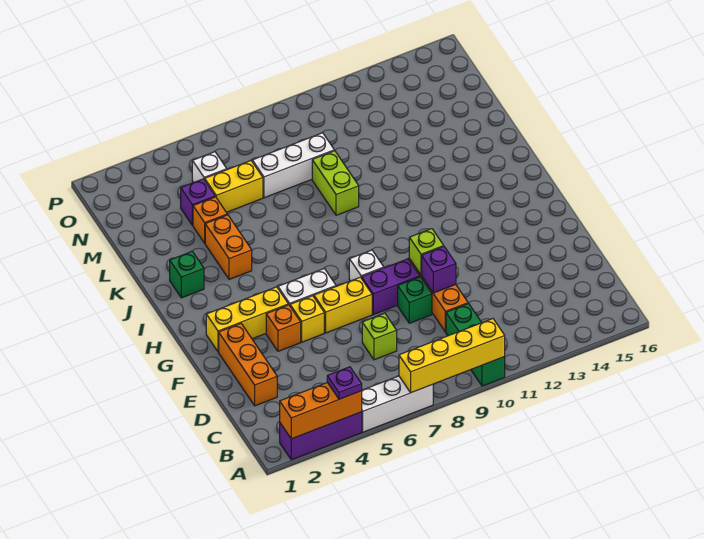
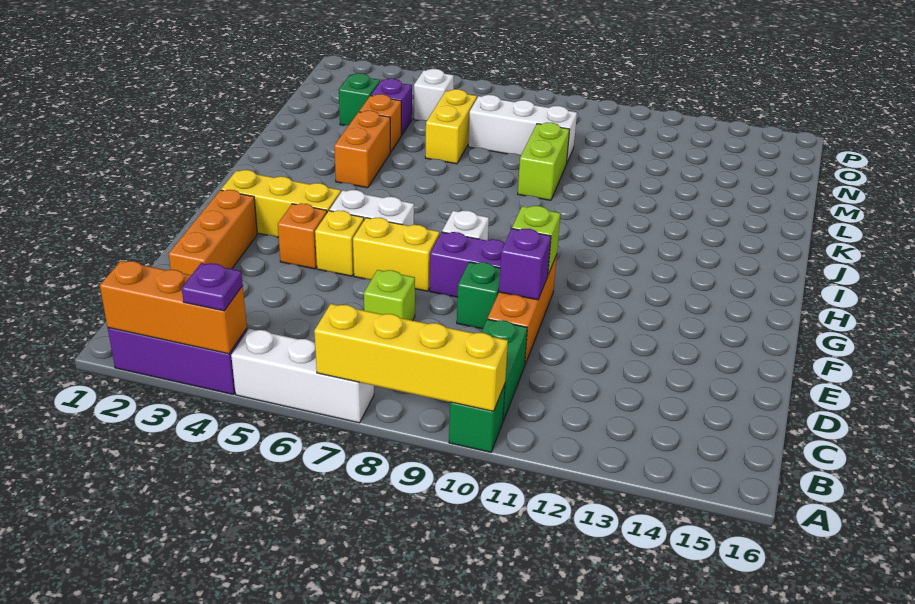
green 1x1 brick [170,251,204,298] -> green 1x1 brick moved to [339,73,380,125]
yellow 1x2 brick [205,161,263,212] -> yellow 1x2 brick turned to [425,89,477,164]

